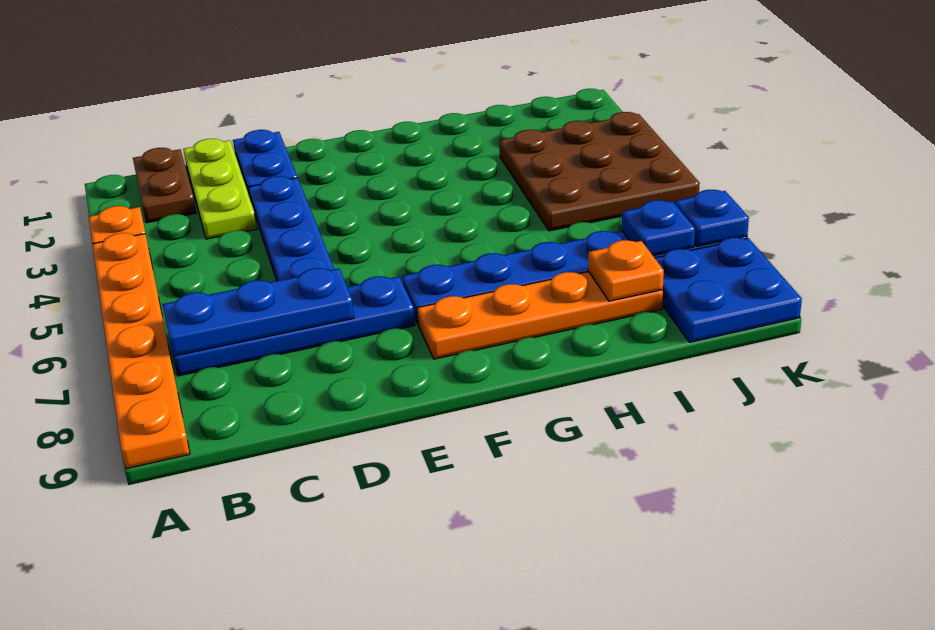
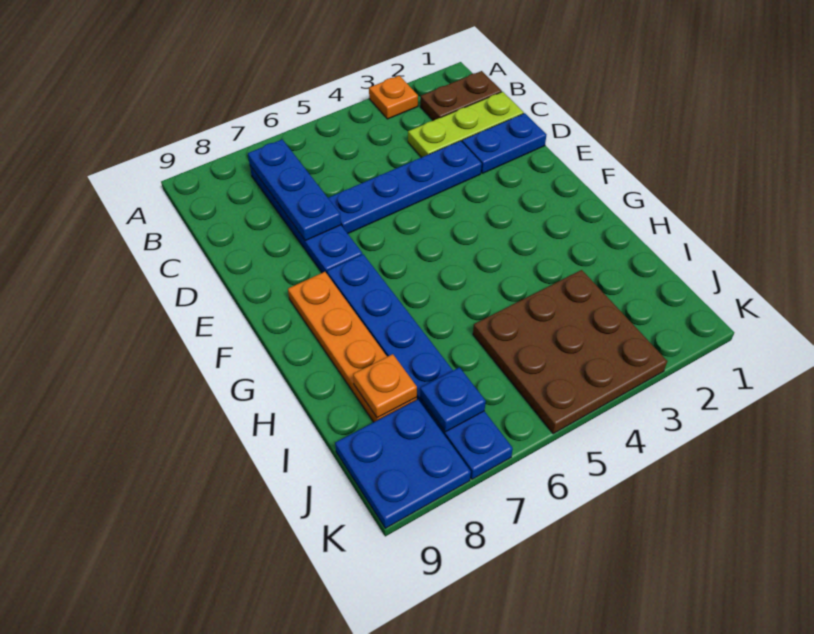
orange 1x6 plate [92,233,190,469] -> none
blue 1x1 plate [675,190,749,247] -> none

